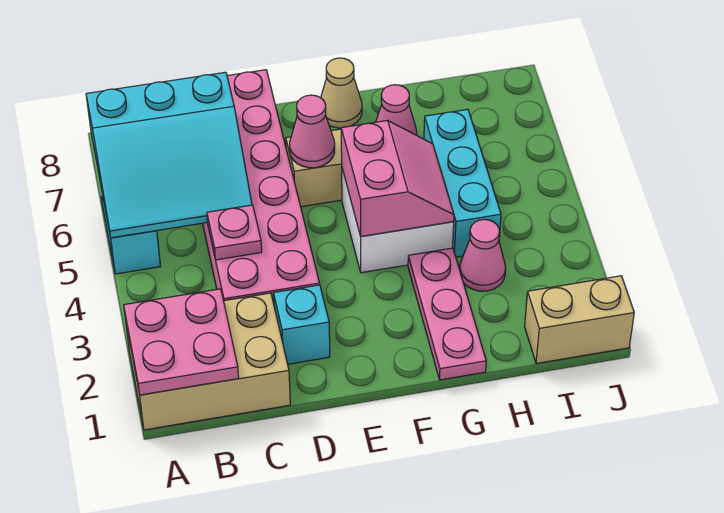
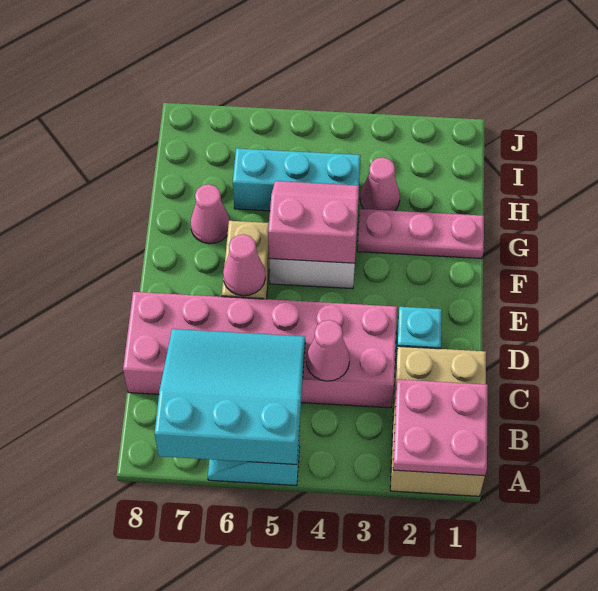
cyan 3x3 slope [86,72,252,238] -> cyan 3x3 slope turned to [154,329,305,464]
pink 1x1 plate [207,205,262,260] -> pink 1x1 cone [306,320,350,381]
tan 1x1 cone [321,58,362,128] -> none
tan 1x2 brick [525,276,634,364] -> none

